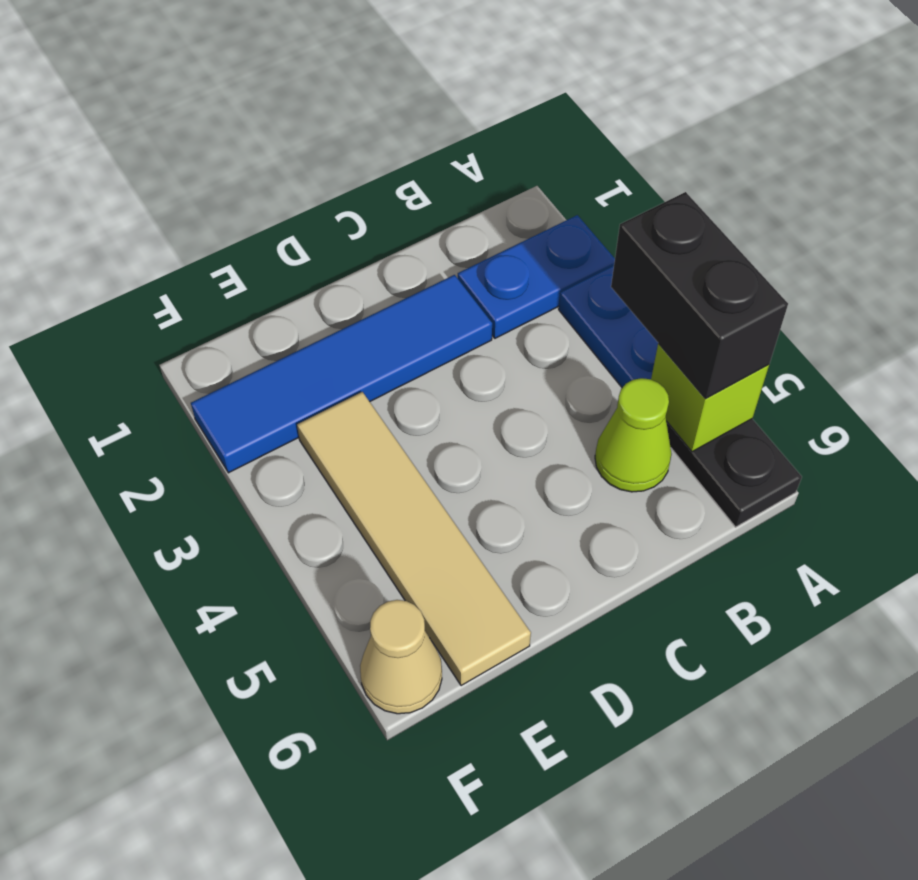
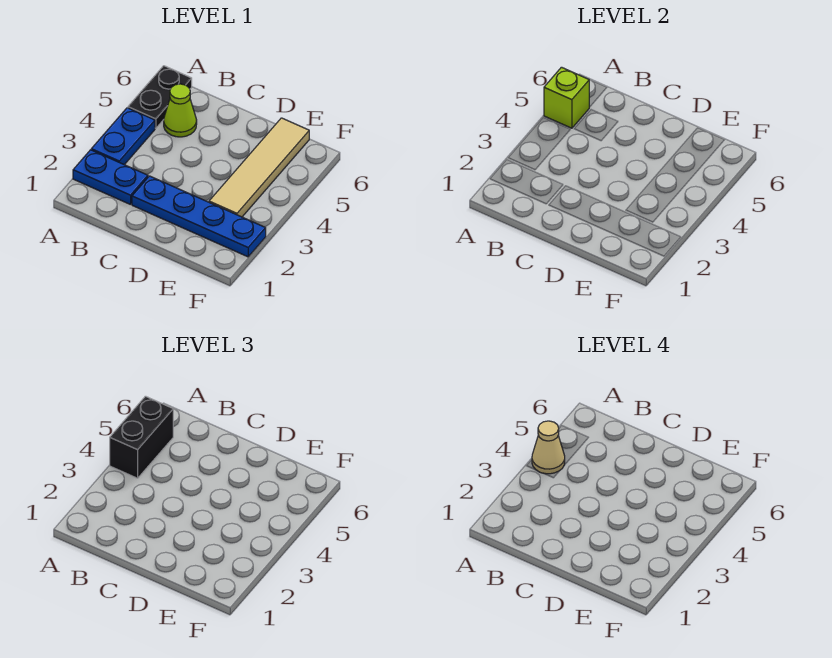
blue 1x4 tile [191,275,492,473] -> blue 1x4 plate [132,176,266,257]
tan 1x1 cone [360,600,442,714] -> tan 1x1 cone moved to [532,421,565,474]

